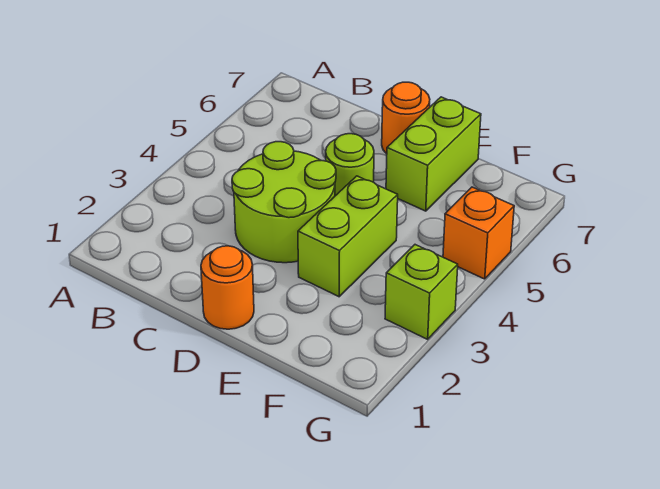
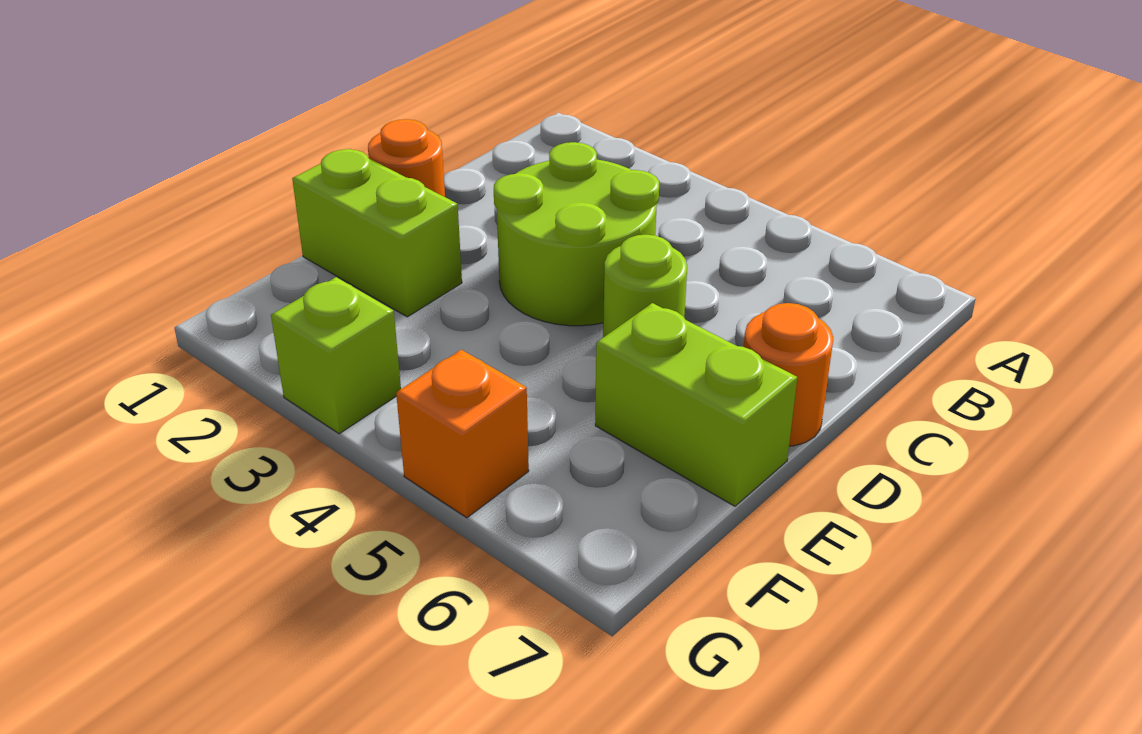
lime 1x2 brick [298,176,398,297] -> lime 1x2 brick moved to [292,149,462,317]

